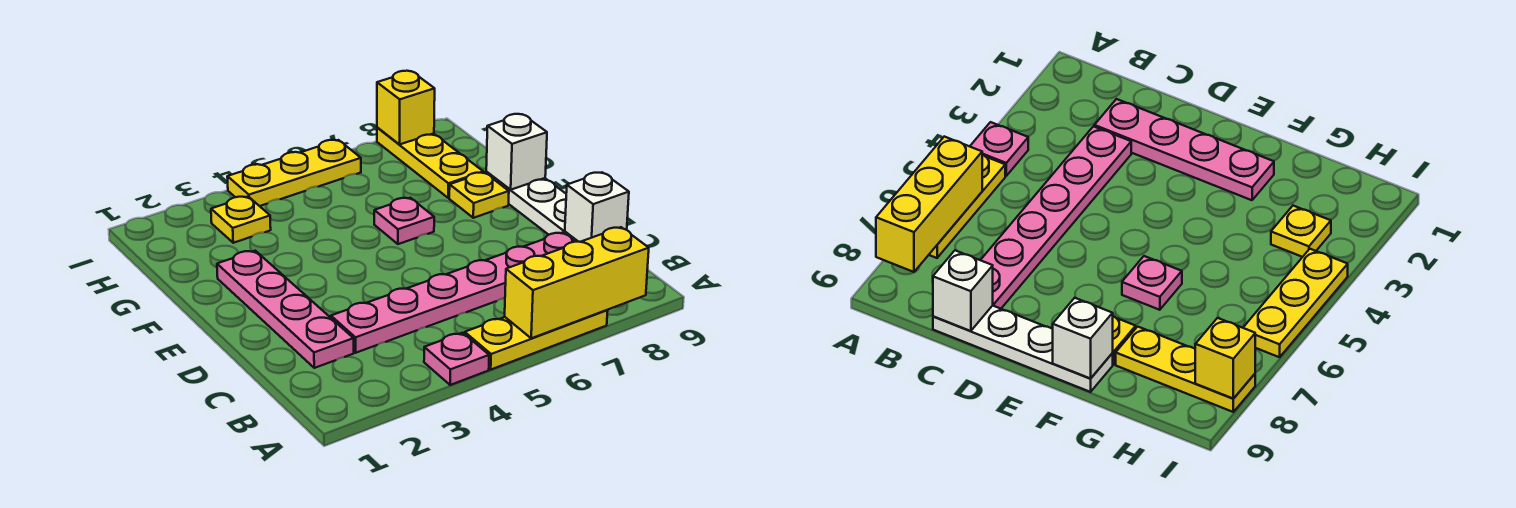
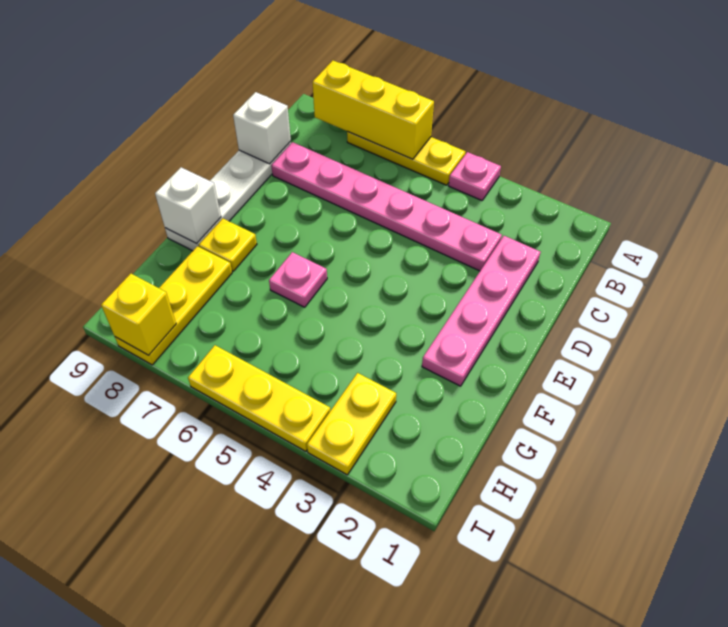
yellow 1x1 plate [211,197,271,243] -> yellow 1x2 plate [307,373,396,475]

